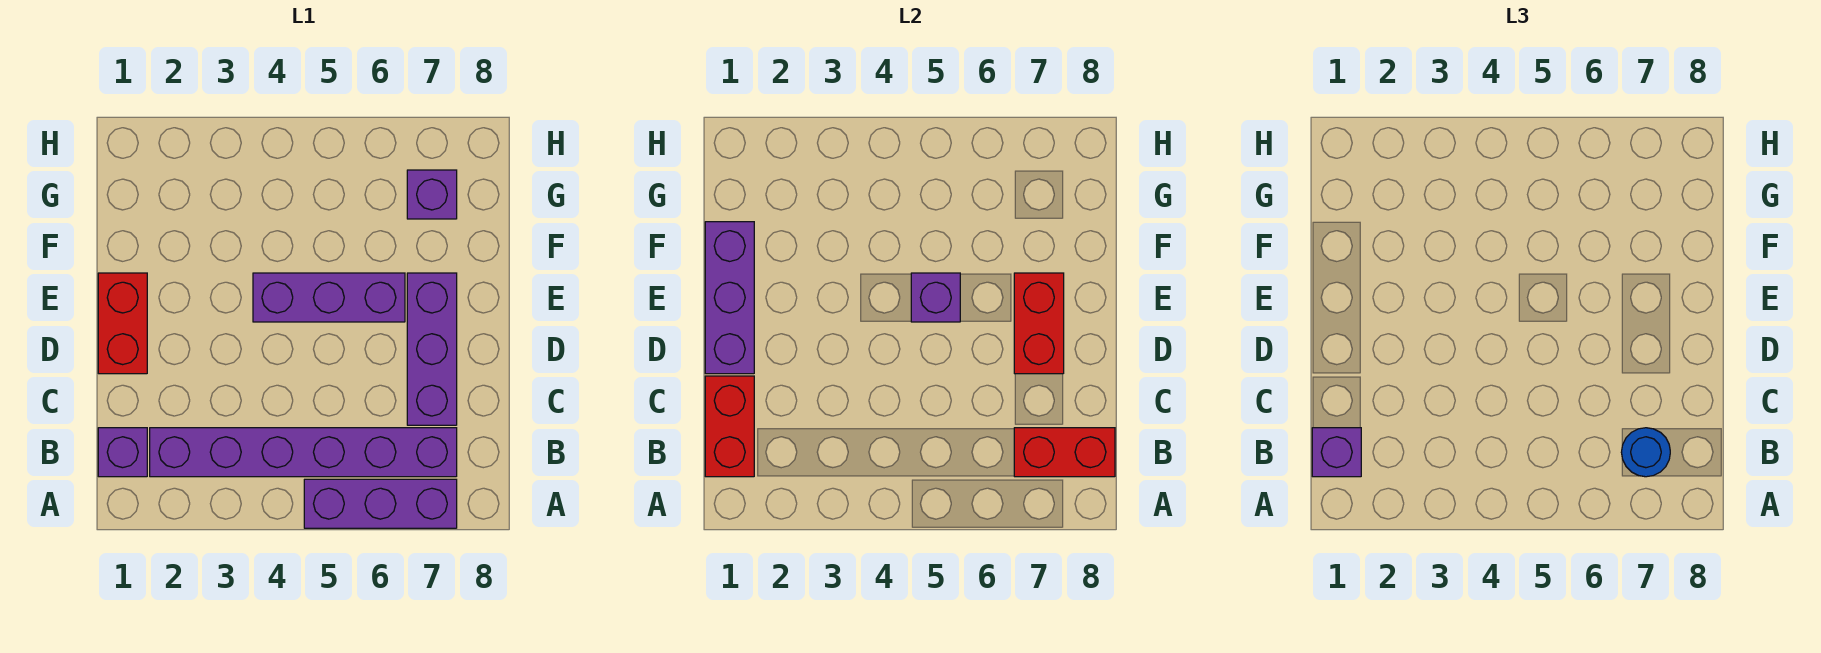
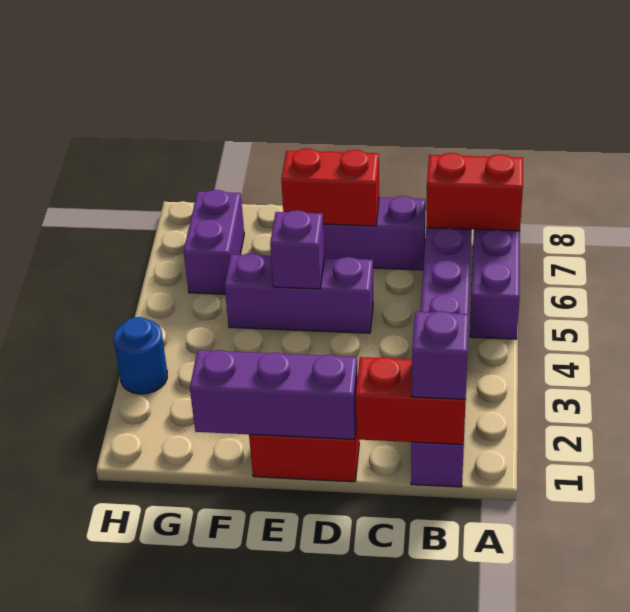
red 1x2 brick [1014,428,1115,477] -> red 1x2 brick turned to [426,153,523,231]
blue 1x1 round brick [1621,428,1670,477] -> blue 1x1 round brick moved to [114,317,167,394]
purple 1x3 brick [253,273,405,322] -> purple 1x3 brick turned to [225,253,373,333]
purple 1x1 brick [407,170,457,219] -> purple 1x2 brick [184,190,244,294]

